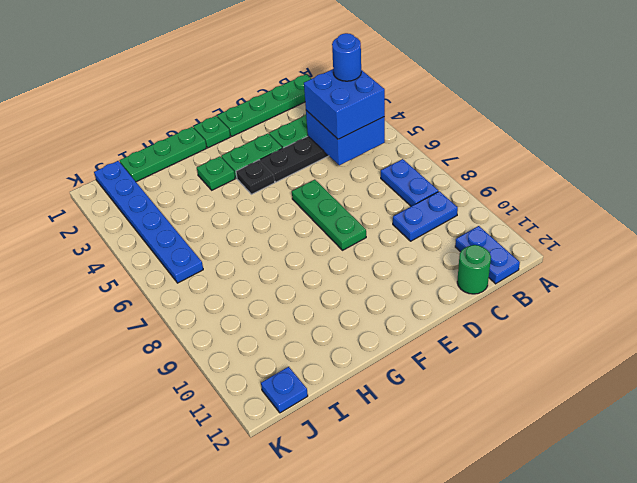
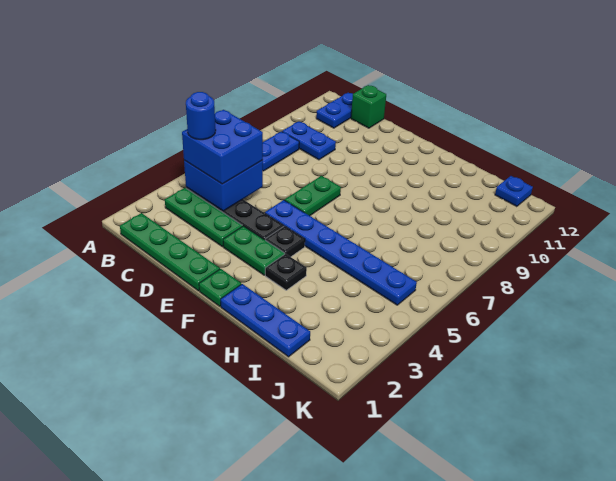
green 1x1 round brick [457,245,491,294] -> green 1x1 brick [351,85,386,128]
green 1x3 plate [292,180,366,250] -> green 1x2 plate [285,176,341,216]
green 1x3 plate [120,127,206,182] -> blue 1x3 plate [221,284,310,357]
green 1x1 plate [197,156,235,190] -> black 1x1 plate [265,254,307,290]
blue 1x6 plate [94,161,203,283] -> blue 1x6 plate turned to [265,200,417,305]

